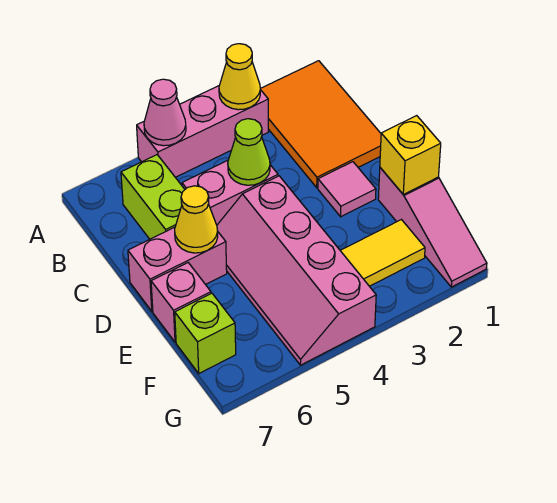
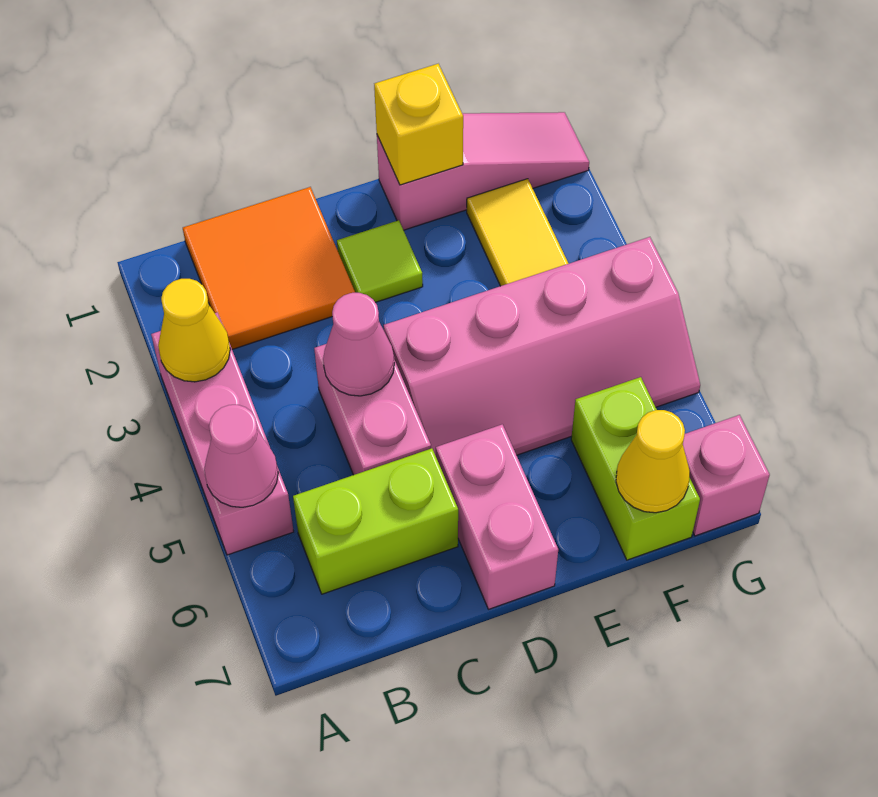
orange 2x3 tile [260,61,381,188] -> orange 2x2 tile [183,187,355,349]
lime 1x1 cone [228,119,270,185] -> pink 1x1 cone [323,293,394,396]
pink 1x1 tile [318,162,376,217] -> lime 1x1 tile [337,220,423,302]
yellow 1x1 cone [175,186,218,253] -> yellow 1x1 cone moved to [616,410,690,513]
pink 1x1 brick [151,263,211,342] -> pink 1x1 brick moved to [683,415,770,536]
lime 1x1 brick [175,293,236,373] -> lime 1x2 brick [571,377,700,560]

